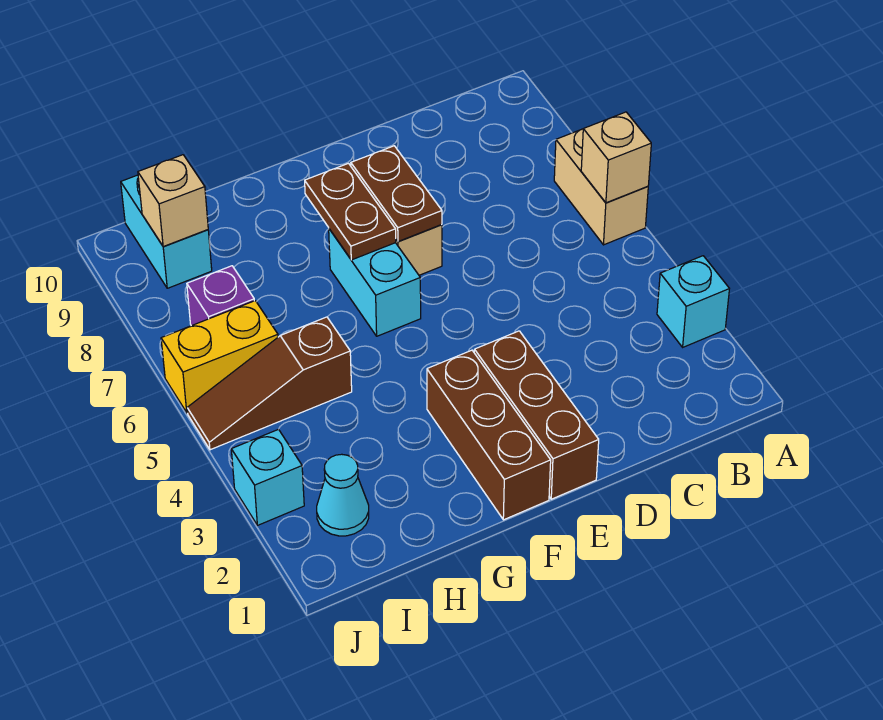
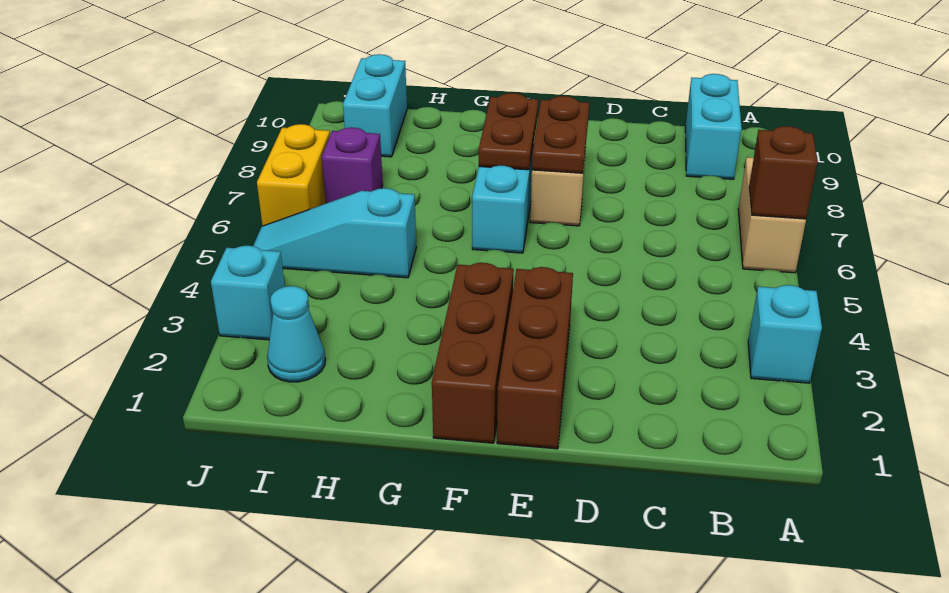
tan 1x1 brick [581,112,651,203] -> brown 1x1 brick [749,126,818,219]
none -> cyan 1x2 brick [685,74,742,179]
brown 1x3 slope [187,317,352,450] -> cyan 1x3 slope [253,188,416,278]
yellow 1x2 brick [161,301,278,413] -> yellow 1x2 brick turned to [257,124,330,226]
tan 1x1 brick [138,155,208,247] -> none

